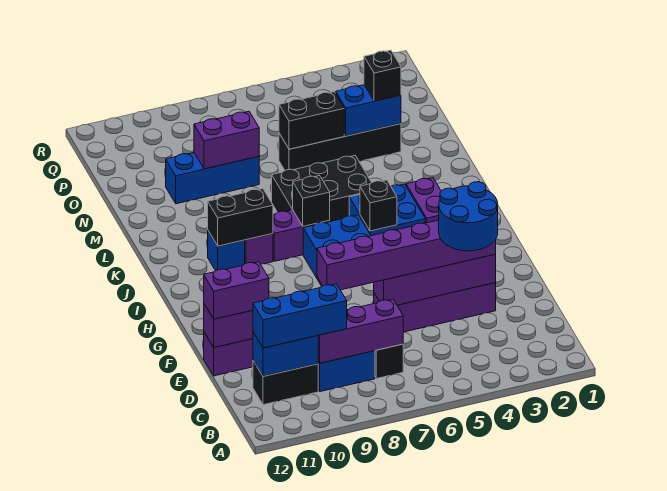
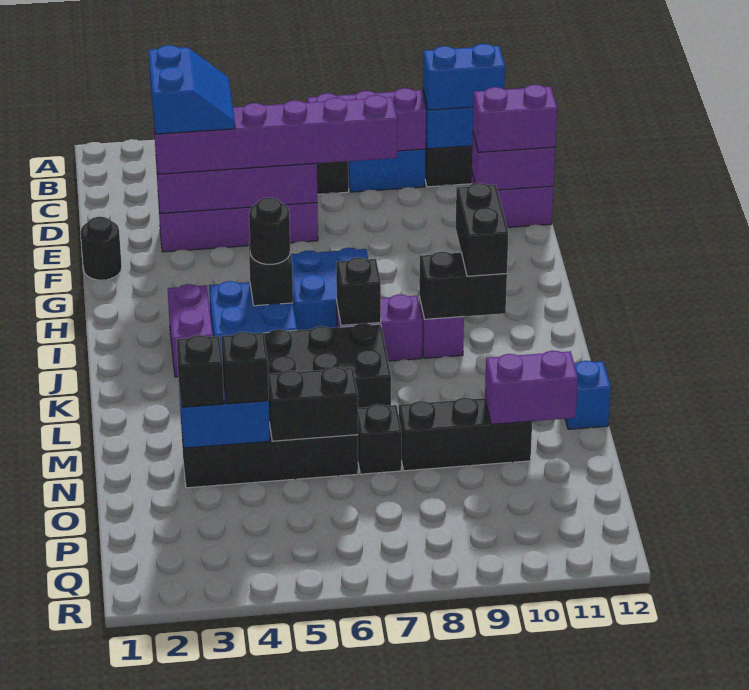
blue 1x3 brick [253,284,347,348] -> blue 1x2 brick [423,44,505,110]
blue 2x2 round brick [439,182,498,251] -> blue 2x2 slope [149,45,235,134]
none -> black 1x1 round brick [81,217,122,280]
none -> black 1x1 round brick [249,198,290,264]
none -> black 1x2 brick [456,183,508,276]
blue 1x1 brick [208,231,245,271] -> blue 1x1 brick moved to [565,361,611,429]
none -> black 1x1 brick [221,332,269,404]
none -> black 1x1 brick [358,404,402,474]
blue 1x3 brick [166,153,259,204] -> black 1x3 brick [399,398,532,471]
purple 1x2 brick [194,111,259,169] -> purple 1x2 brick moved to [485,351,578,424]

